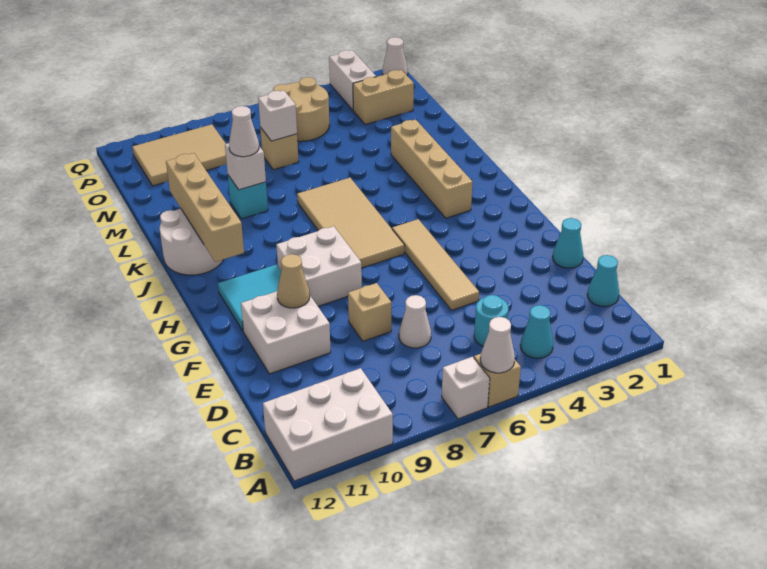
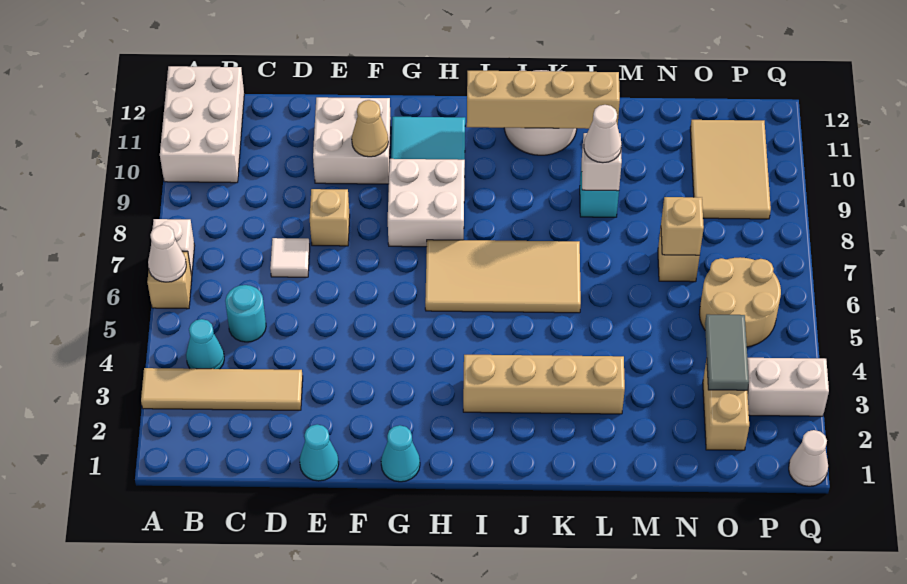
cyan 1x1 cone [587,255,619,306] -> cyan 1x1 cone moved to [381,425,420,482]
white 1x1 cone [399,295,431,348] -> white 1x1 tile [270,238,310,277]
tan 1x4 tile [392,219,479,310] -> tan 1x4 tile moved to [141,368,303,410]
white 1x1 brick [258,91,297,141] -> tan 1x1 brick [661,197,704,255]
none -> grey 1x2 tile [705,314,749,390]

